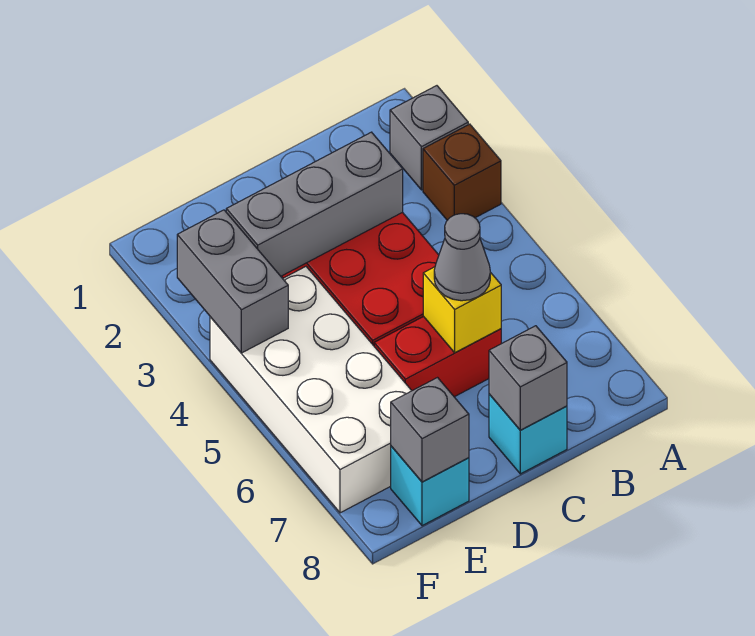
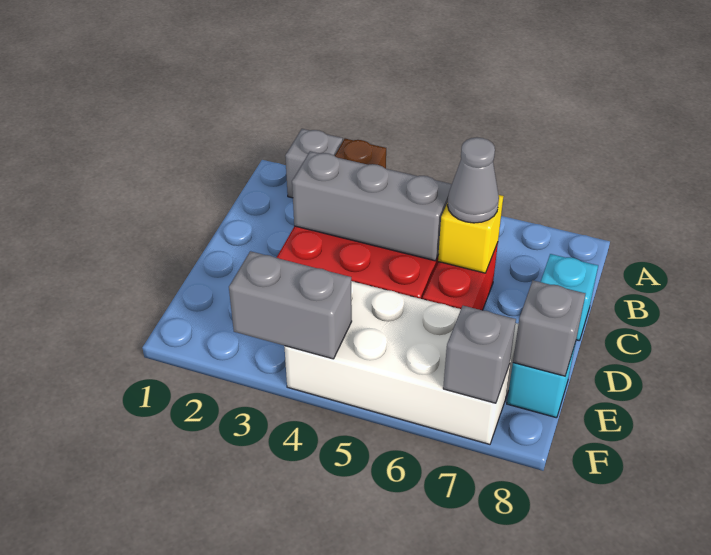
grey 1x3 brick [226,132,403,276] -> grey 1x3 brick turned to [292,151,452,261]
grey 1x1 brick [489,326,567,430] -> grey 1x1 brick moved to [443,306,516,403]

